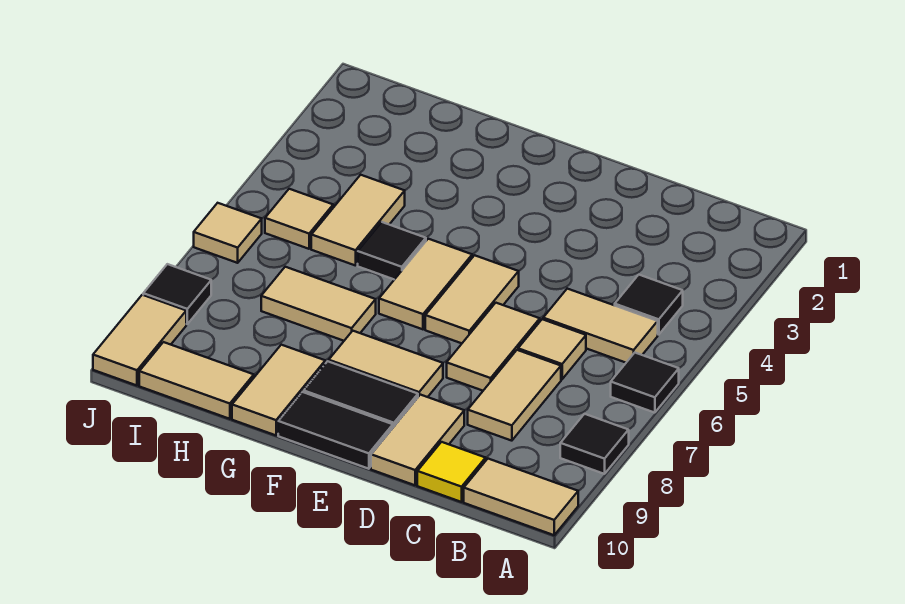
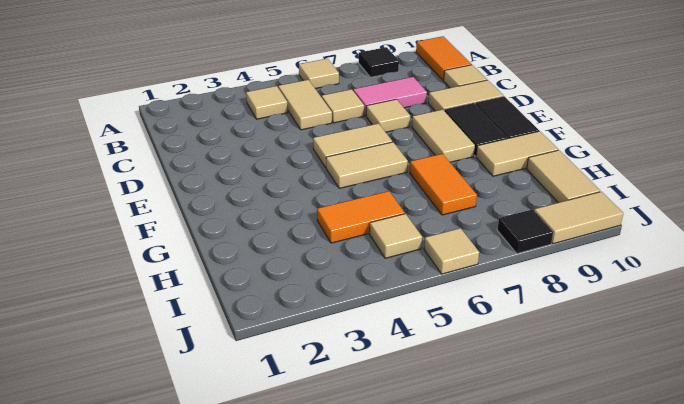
black 1x1 tile [611,353,679,413] -> tan 1x1 tile [299,59,339,89]
tan 1x2 tile [464,459,578,535] -> orange 1x2 tile [416,36,472,81]
black 1x1 tile [615,275,683,335] -> tan 1x1 tile [246,86,288,119]
tan 1x2 tile [468,350,561,441] -> pink 1x2 tile [353,77,427,116]
yellow 1x1 tile [417,442,486,502] -> tan 1x1 tile [444,65,487,88]
tan 1x2 tile [447,303,540,391] -> tan 1x1 tile [366,99,410,132]
black 1x1 tile [358,222,426,280] -> none
tan 1x2 tile [261,267,376,341] -> orange 1x2 tile [410,154,477,215]
tan 1x2 tile [311,175,405,266] -> orange 1x2 tile [317,191,405,243]

